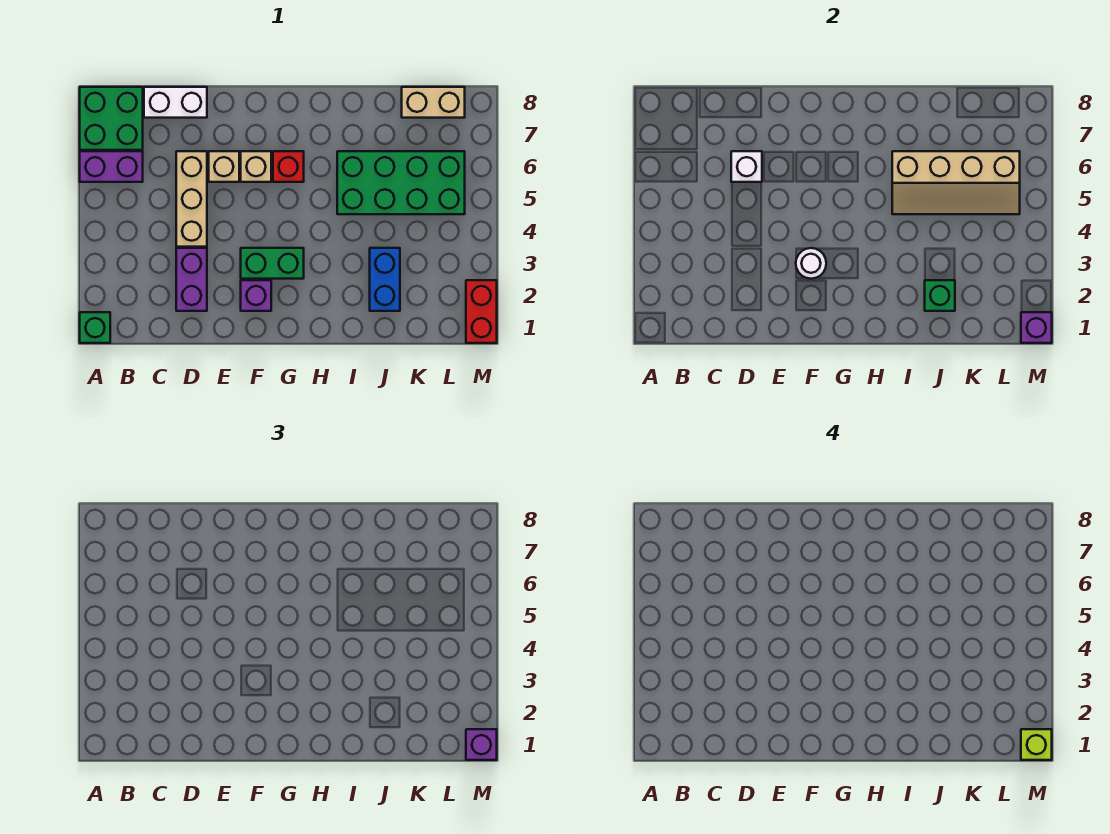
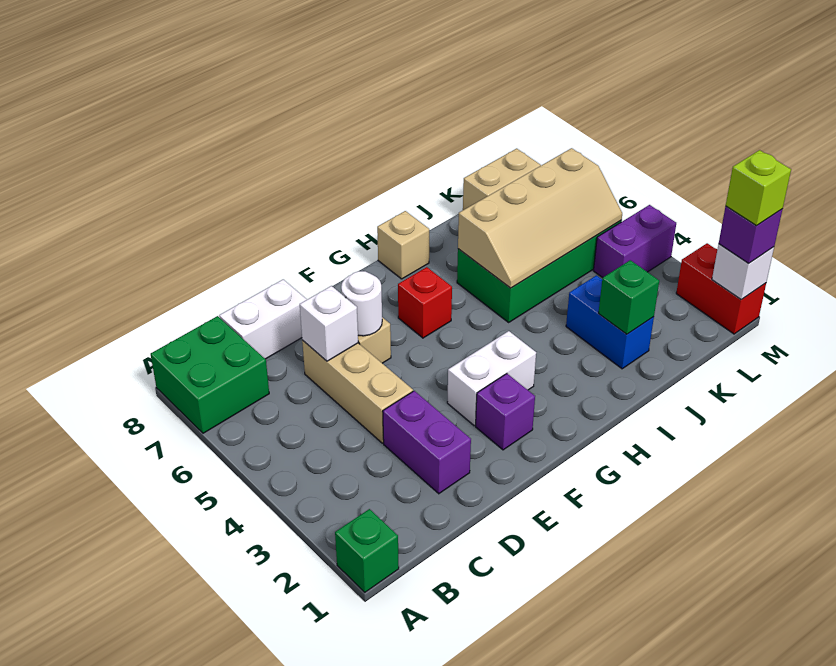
purple 1x2 brick [80,151,143,182] -> purple 1x2 brick moved to [594,205,676,278]
green 1x2 brick [241,248,304,279] -> white 1x2 brick [447,331,536,426]
white 1x1 round brick [796,248,826,279] -> white 1x1 round brick moved to [341,271,382,336]
tan 1x1 brick [241,151,271,182] -> tan 1x1 brick moved to [377,211,429,279]
purple 1x1 brick [1021,312,1052,343] -> white 1x1 brick [712,244,774,300]

